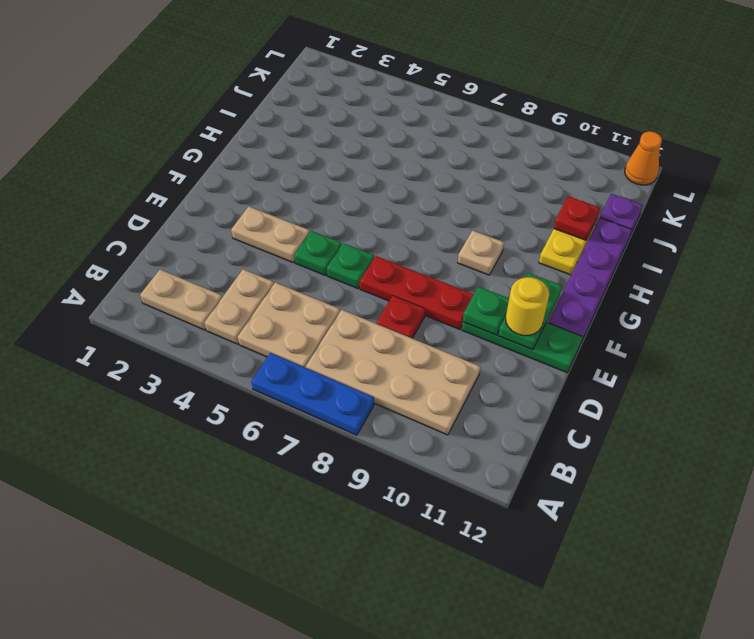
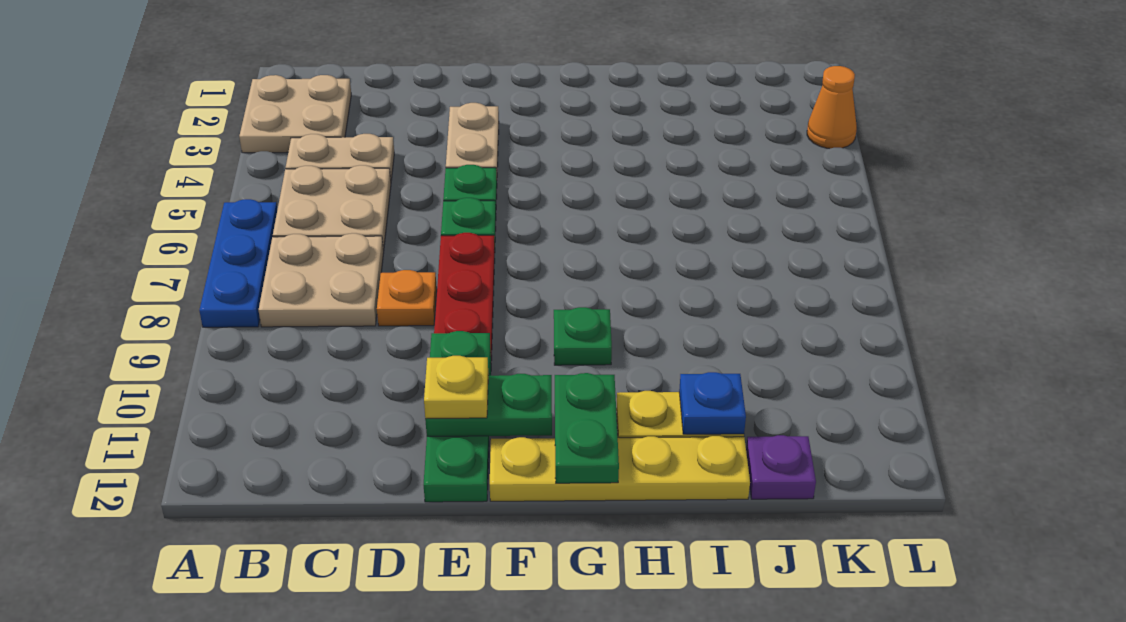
tan 1x2 plate [140,270,222,330] -> tan 2x2 plate [239,75,351,153]
tan 2x4 plate [306,310,480,435] -> tan 2x2 plate [259,233,384,327]
red 1x1 plate [377,296,425,338] -> orange 1x1 plate [377,270,437,326]
yellow 1x1 round brick [506,277,549,336] -> yellow 1x1 plate [424,356,489,419]
purple 1x4 plate [548,218,632,342] -> yellow 1x4 plate [490,436,750,501]
tan 1x1 plate [458,230,504,275] -> green 1x1 plate [554,307,612,365]
none -> green 1x2 plate [555,373,619,483]
red 1x1 plate [554,196,600,240] -> blue 1x1 plate [679,372,746,434]
orange 1x1 cone [625,131,662,185] -> orange 1x1 cone moved to [807,66,857,149]

